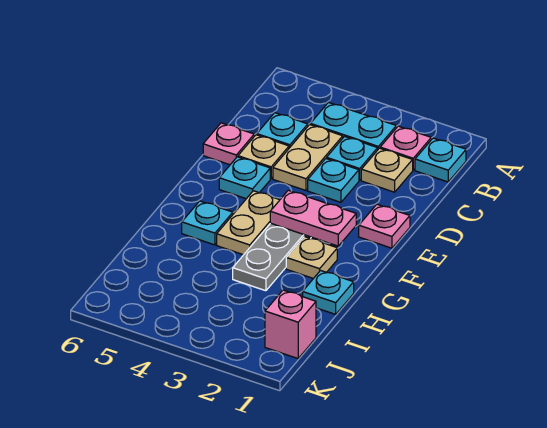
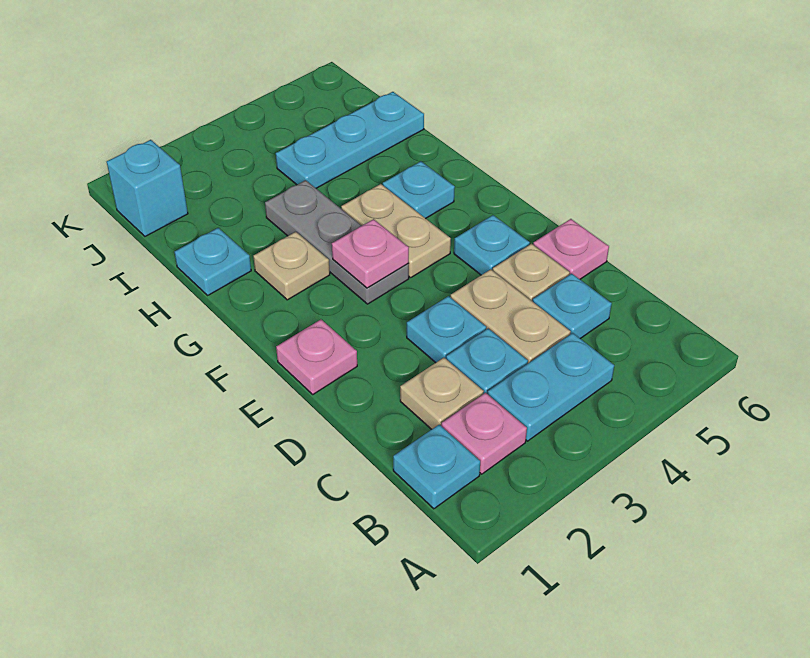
pink 1x2 plate [270,190,356,246] -> pink 1x1 plate [332,219,409,288]
none -> cyan 1x3 plate [276,92,424,188]
pink 1x1 brick [265,290,316,359] -> cyan 1x1 brick [107,140,188,236]

